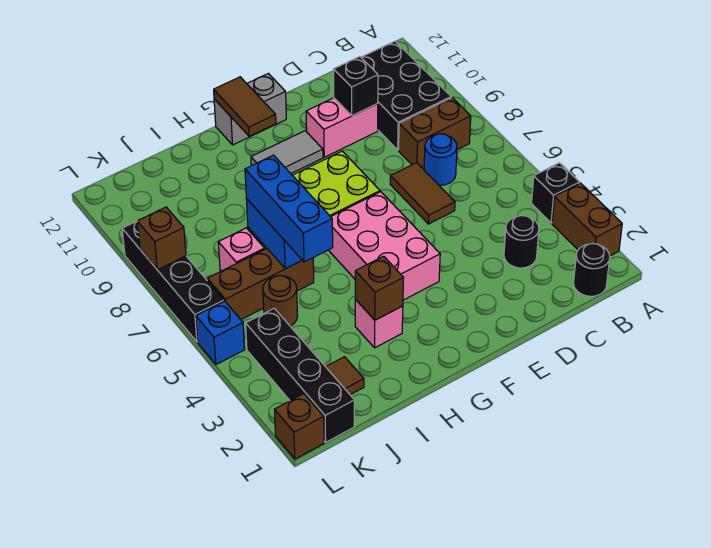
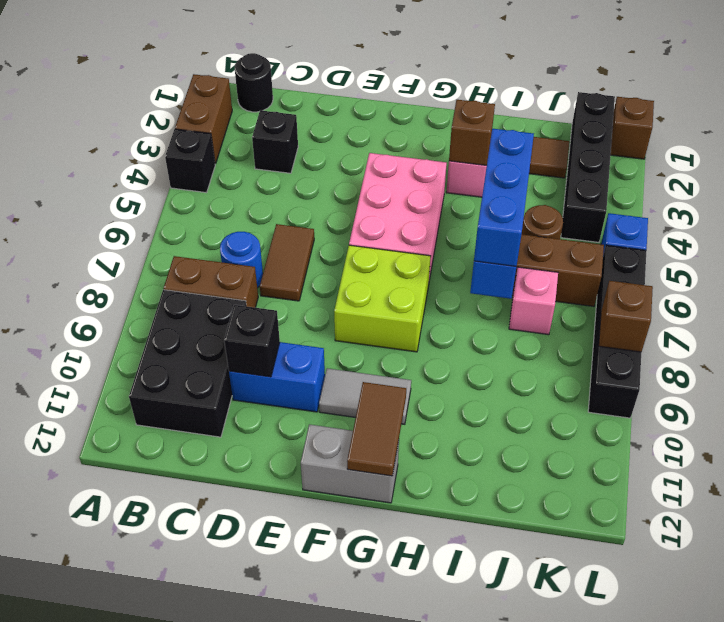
black 1x1 round brick [504,215,539,268] -> black 1x1 brick [252,110,298,173]
pink 1x2 brick [306,98,378,157] -> blue 1x2 brick [229,342,325,412]

